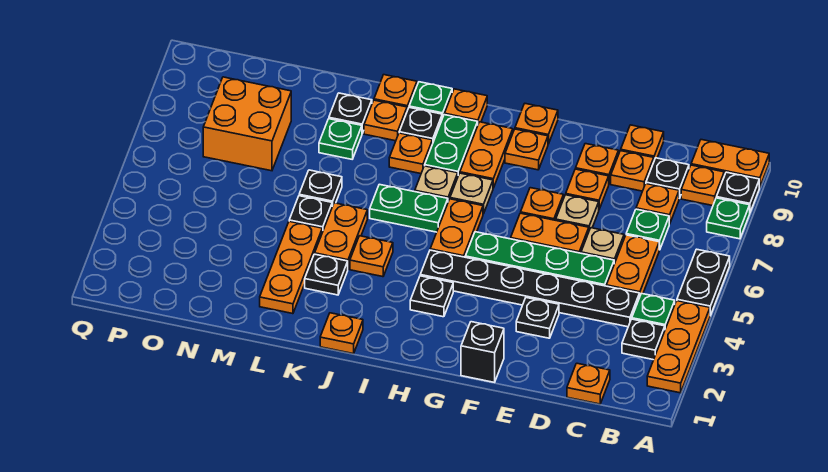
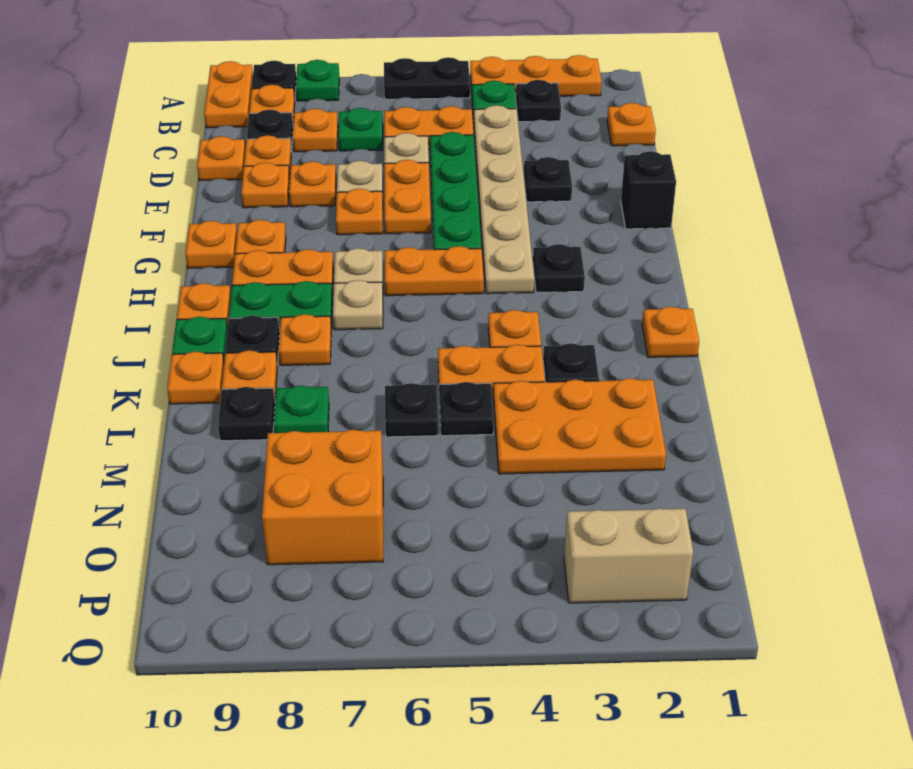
black 1x6 plate [420,250,640,327] -> tan 1x6 plate [474,105,534,294]
green 1x2 plate [370,184,448,232] -> none
orange 1x3 plate [260,221,322,314] -> orange 2x3 plate [493,378,666,474]
none -> tan 1x2 brick [564,508,693,603]

